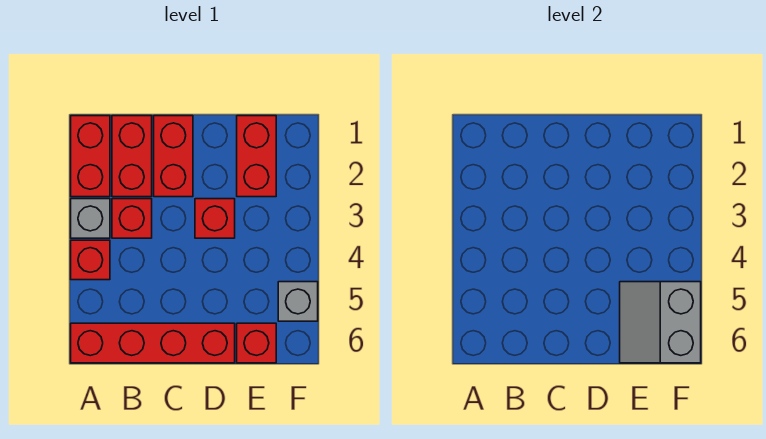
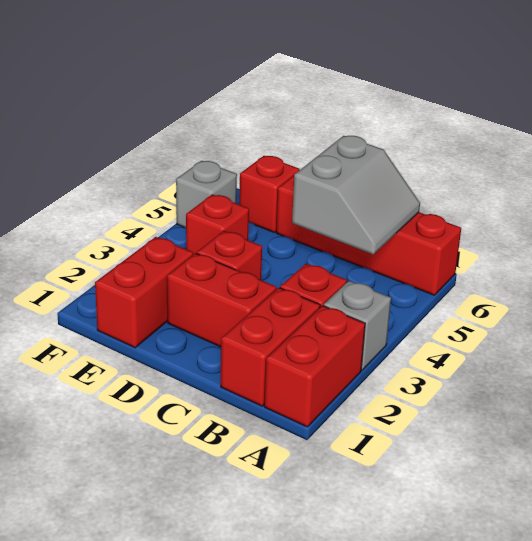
red 1x1 brick [71,240,110,280] -> red 1x1 brick moved to [186,194,249,255]
red 1x2 brick [154,116,193,197] -> red 1x2 brick turned to [167,253,277,347]
grey 2x2 slope [620,282,701,363] -> grey 2x2 slope moved to [292,136,420,254]

